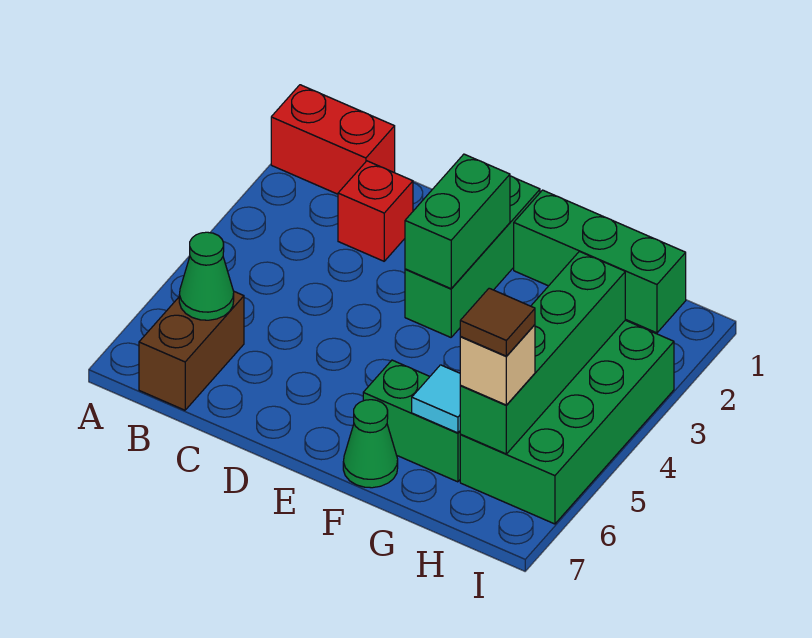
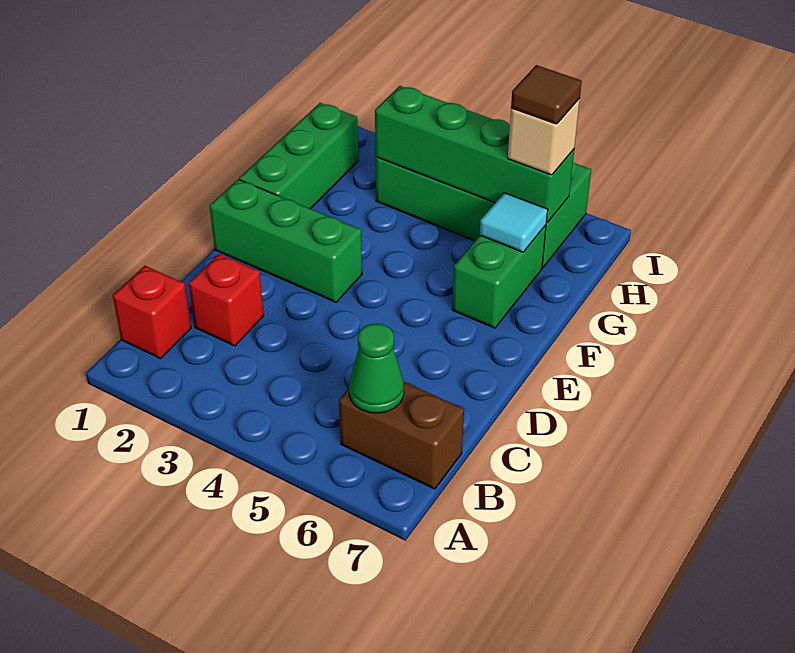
red 1x2 brick [271,85,395,194] -> red 1x1 brick [113,266,191,358]
green 1x2 brick [405,154,510,289] -> none
green 1x1 cone [343,400,398,488] -> none

